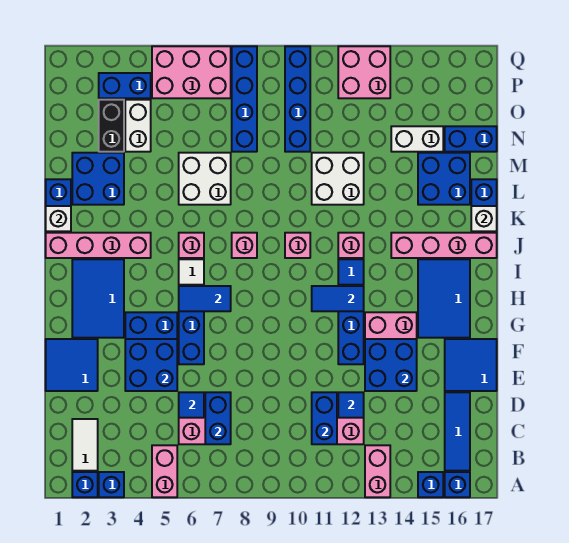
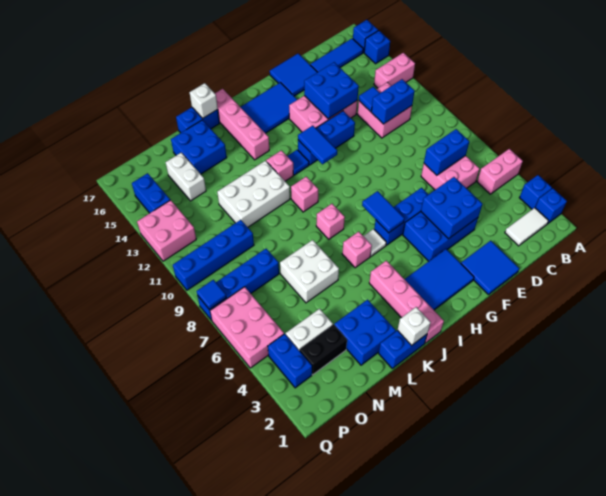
blue 1x1 tile [179,392,204,418] -> blue 1x1 tile moved to [197,280,226,310]
white 2x2 brick [312,153,364,205] -> white 2x3 brick [217,161,290,227]
blue 1x2 brick [445,126,497,152] -> blue 1x2 brick moved to [132,173,170,213]

